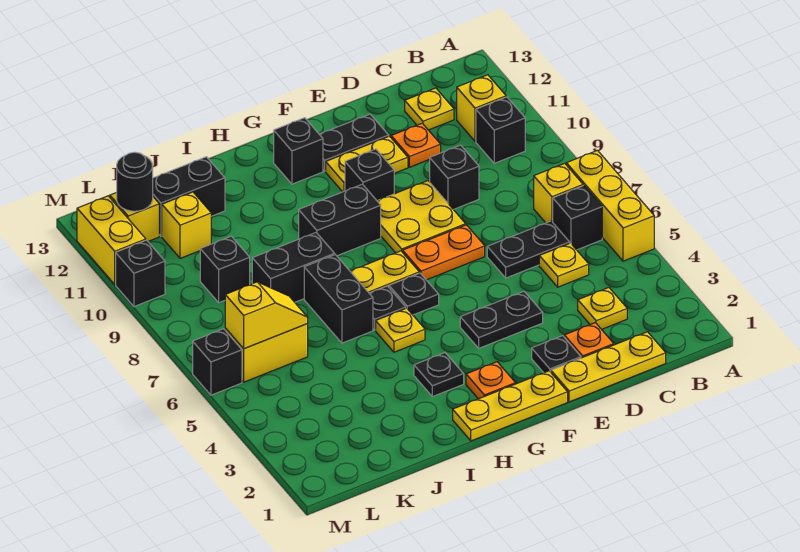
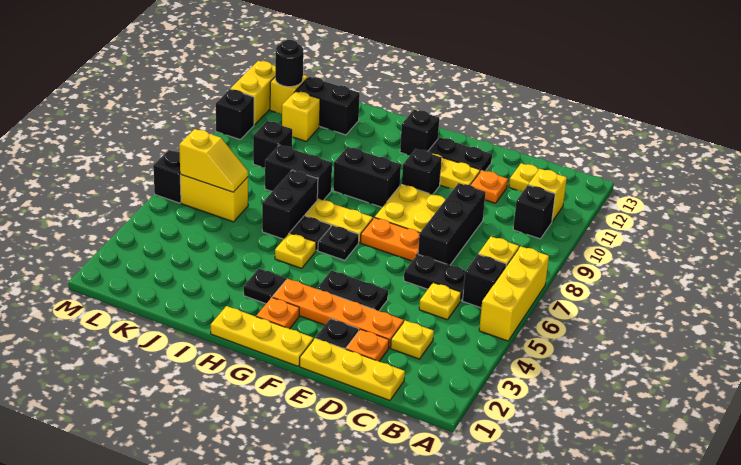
none -> orange 1x4 plate [272,279,404,348]
black 1x1 brick [430,145,479,210] -> black 1x3 brick [418,183,486,265]

